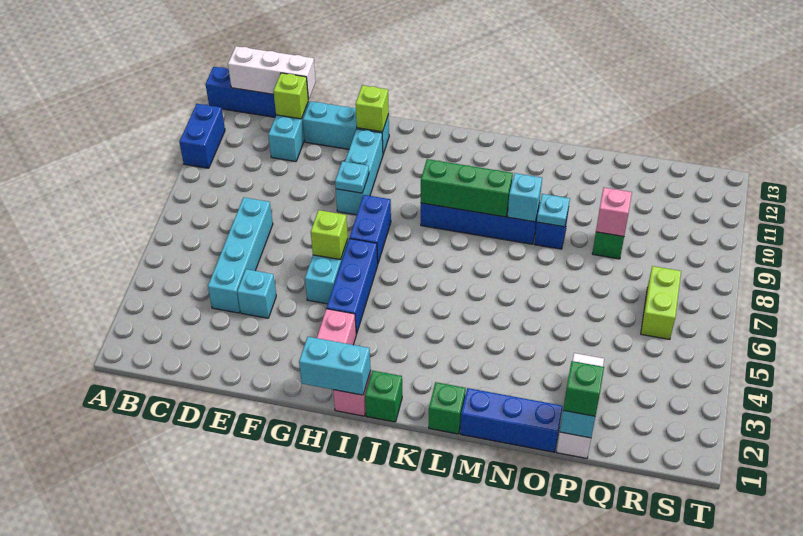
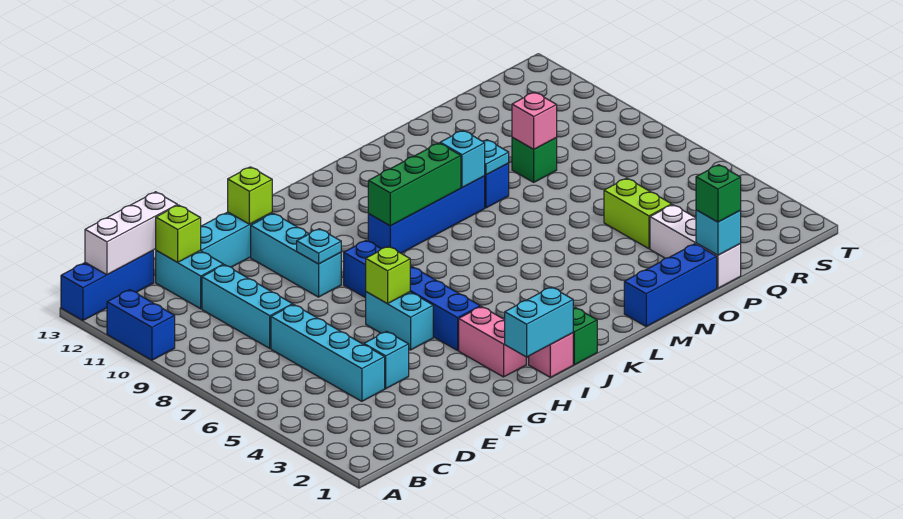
none -> cyan 1x3 brick [202,265,293,348]
green 1x1 brick [429,382,466,434] -> none
lime 1x2 brick [641,266,681,339] -> lime 1x2 brick moved to [604,178,672,249]

